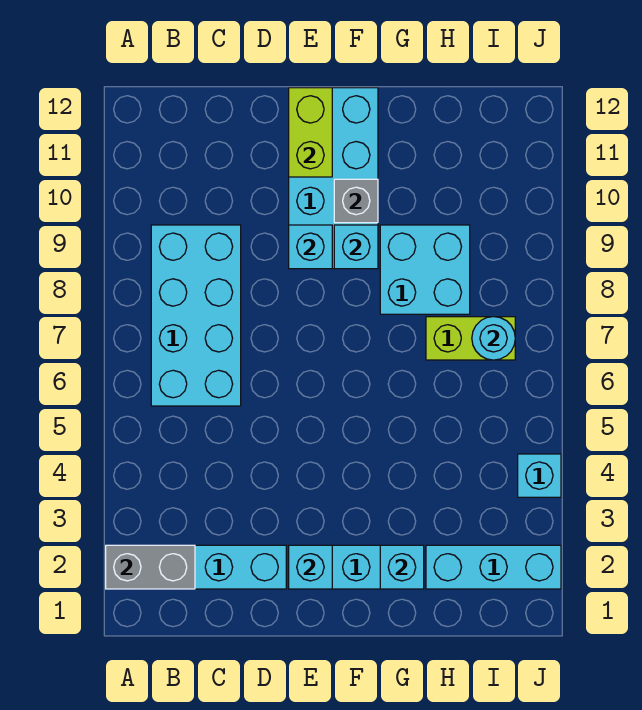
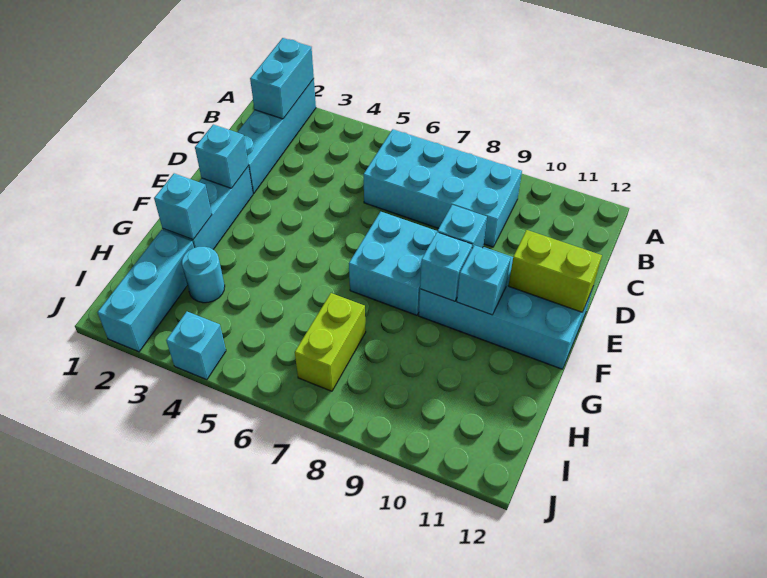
grey 1x2 brick [106,545,195,589] -> cyan 1x2 brick [250,38,314,119]
grey 1x1 brick [334,179,378,223] -> cyan 1x1 brick [457,245,511,315]
cyan 2x2 brick [380,225,470,314] -> cyan 2x2 brick moved to [349,212,437,315]
cyan 1x1 round brick [472,317,515,360] -> cyan 1x1 round brick moved to [182,247,225,303]

